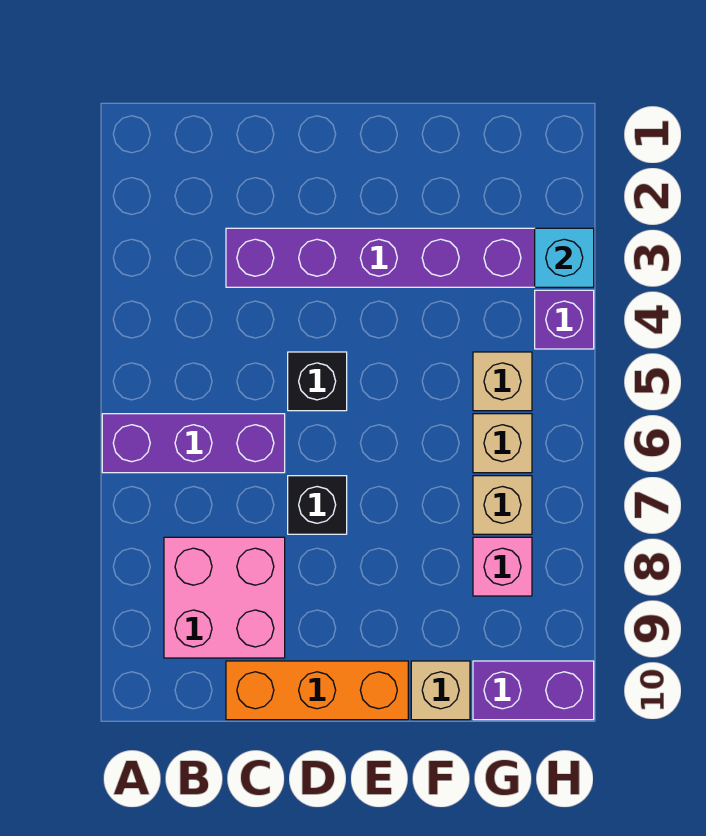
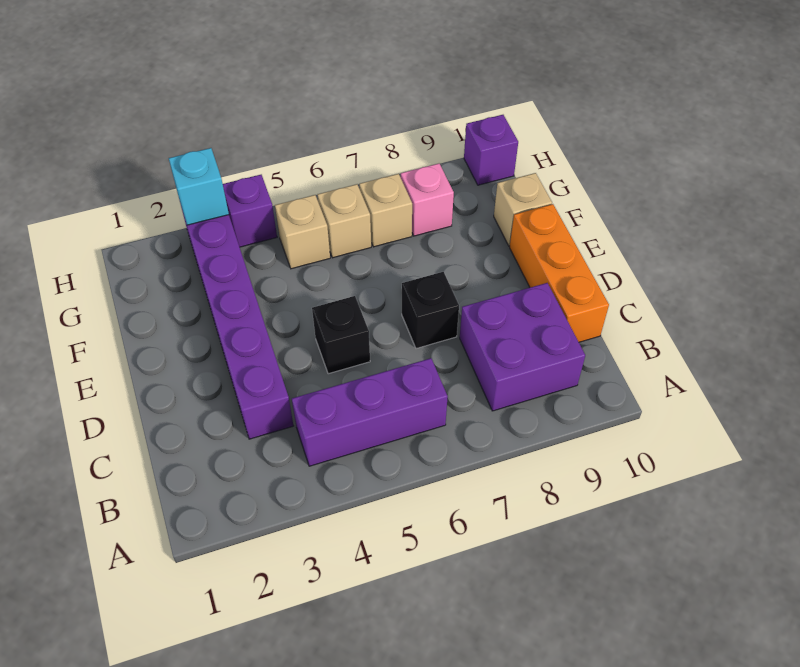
purple 1x3 brick [102,414,285,473] -> purple 1x3 brick turned to [292,358,448,466]
pink 2x2 brick [164,537,285,658] -> purple 2x2 brick [460,283,585,411]
purple 1x2 brick [473,661,594,720] -> purple 1x1 brick [464,115,518,185]

